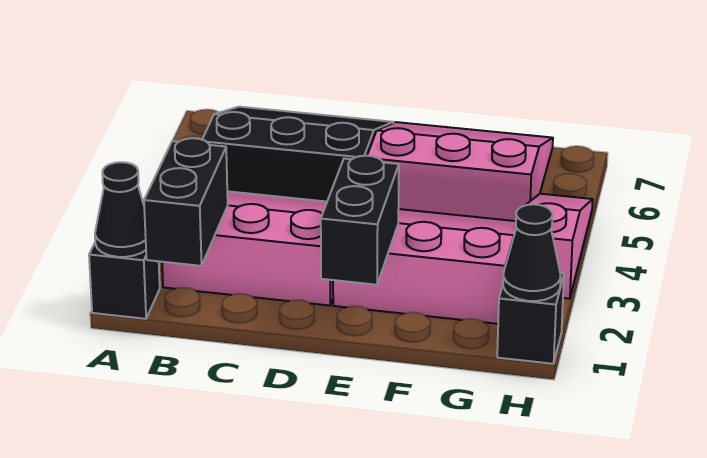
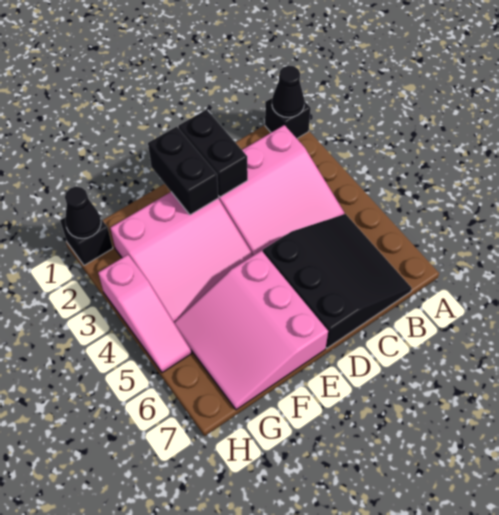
black 1x2 brick [144,138,228,266] -> black 1x2 brick moved to [178,110,248,197]
black 3x3 slope [202,107,393,202] -> black 3x3 slope turned to [263,214,412,348]
pink 3x3 slope [367,122,553,221] -> pink 3x3 slope turned to [174,251,328,410]

